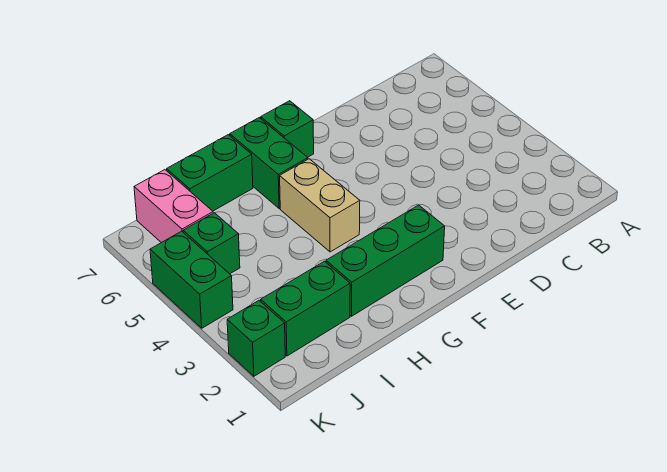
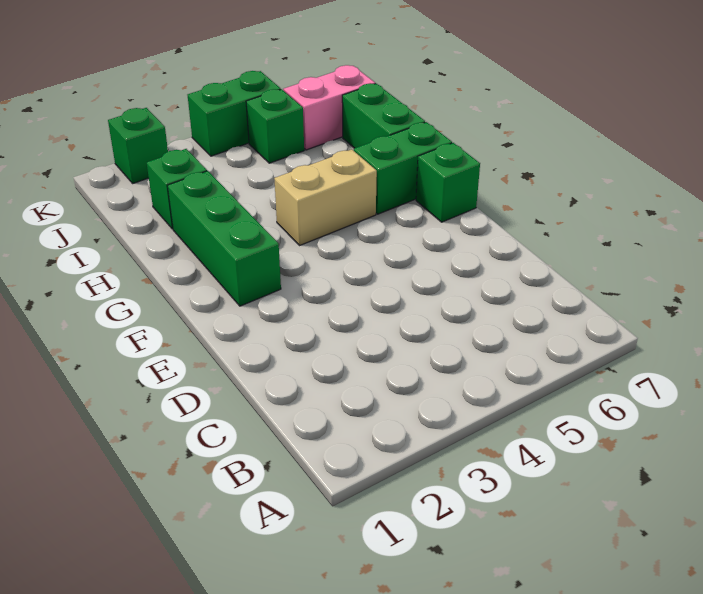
green 1x2 brick [261,261,350,356] -> green 1x1 brick [147,149,207,229]

